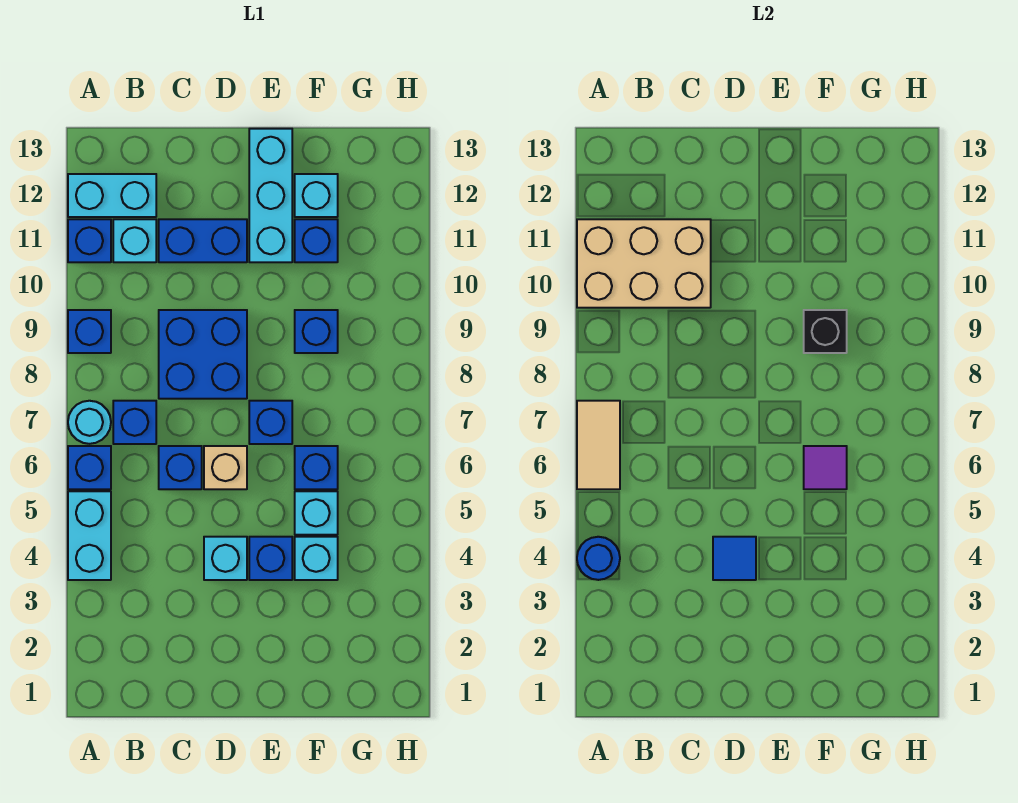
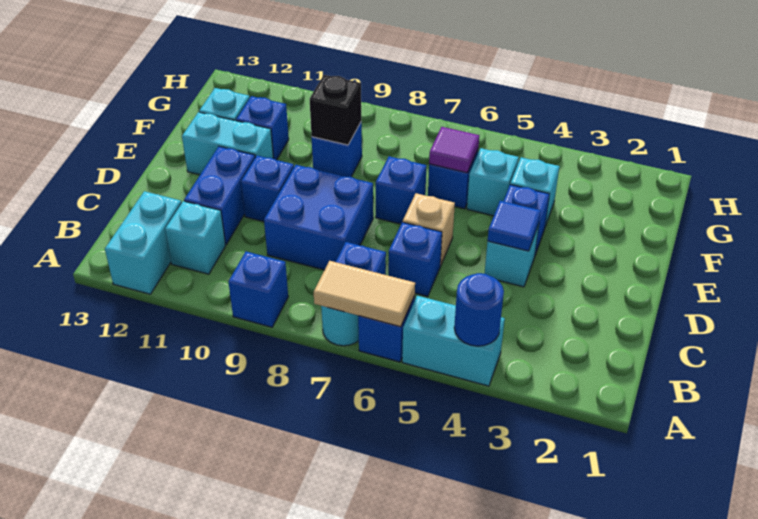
tan 2x3 brick [577,219,711,308] -> none
blue 1x1 brick [68,219,111,262] -> blue 1x1 brick moved to [241,156,294,222]
cyan 1x3 brick [249,129,292,262] -> cyan 1x2 brick [182,112,273,175]

